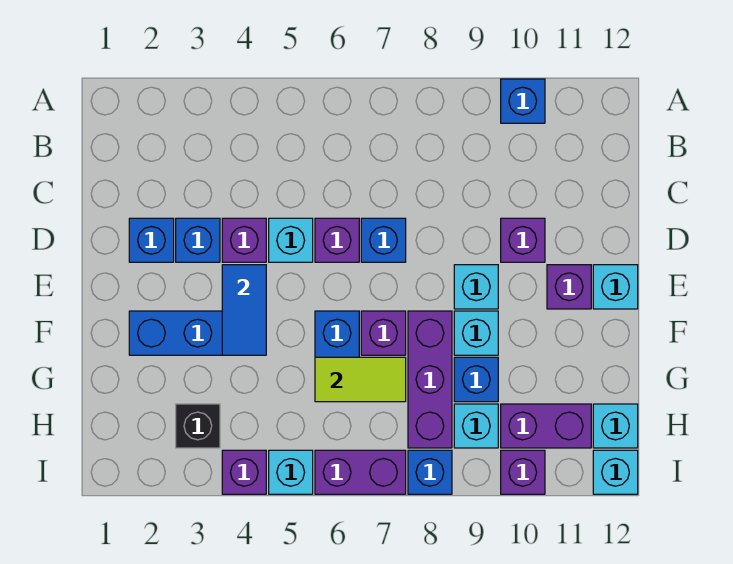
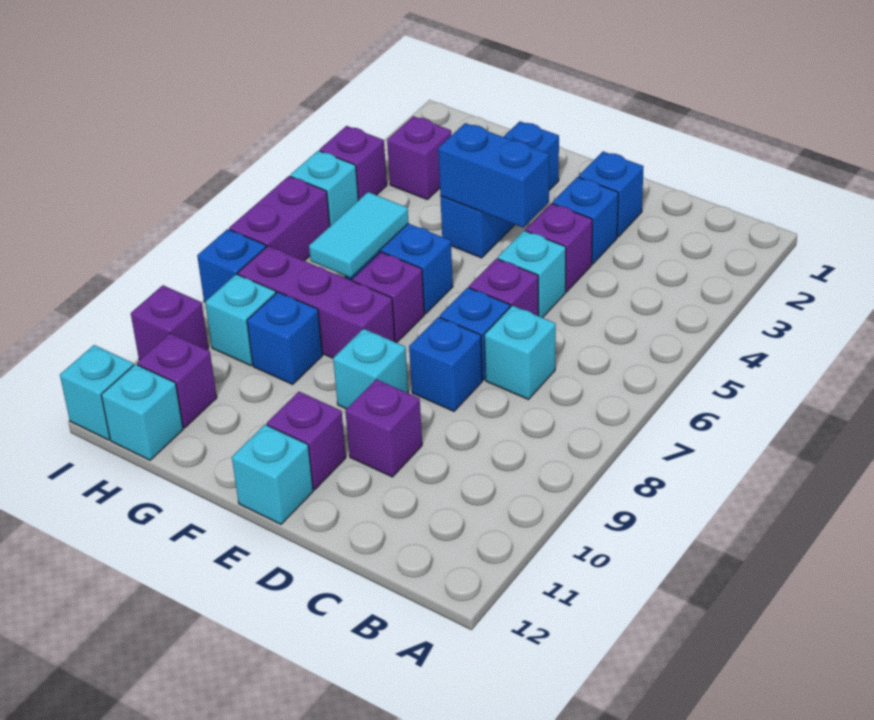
blue 1x1 brick [501,79,545,123] -> blue 1x1 brick moved to [409,317,482,411]
blue 1x2 tile [222,265,266,355] -> blue 1x2 brick [438,123,549,228]
cyan 1x1 brick [454,311,498,355] -> cyan 1x1 brick moved to [484,306,556,399]
lime 1x2 tile [315,357,406,402] -> cyan 1x2 tile [309,192,409,278]
black 1x1 brick [176,404,220,448] -> purple 1x1 brick [387,116,451,200]
purple 1x2 brick [501,404,591,448] -> purple 1x1 brick [137,333,217,428]

